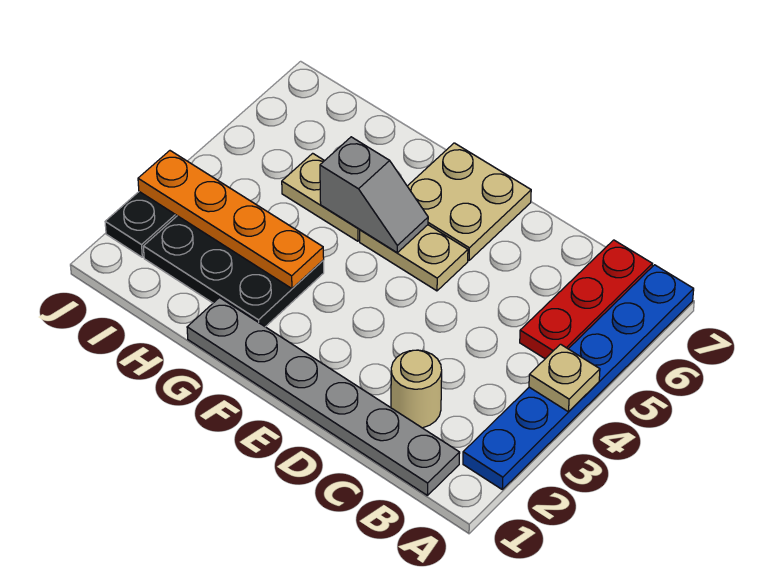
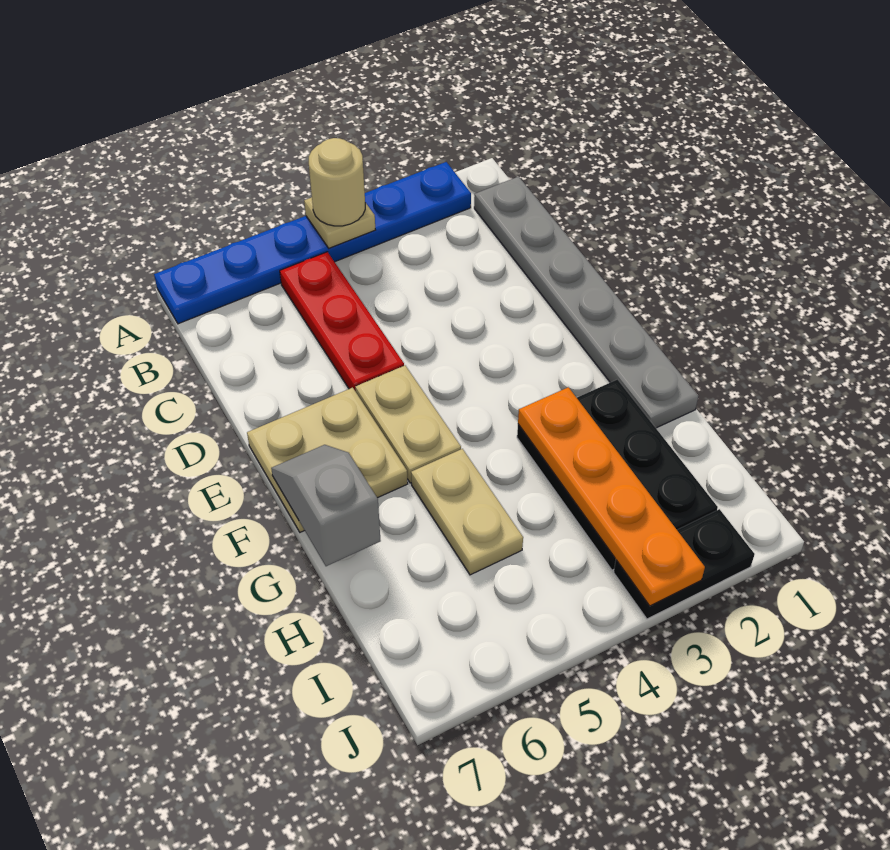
red 1x3 plate [520,240,652,359] -> red 1x3 plate turned to [280,252,404,391]
tan 1x1 round brick [391,350,442,428] -> tan 1x1 round brick moved to [309,138,365,226]
grey 1x2 slope [320,137,428,253] -> grey 1x2 slope moved to [271,445,381,566]

